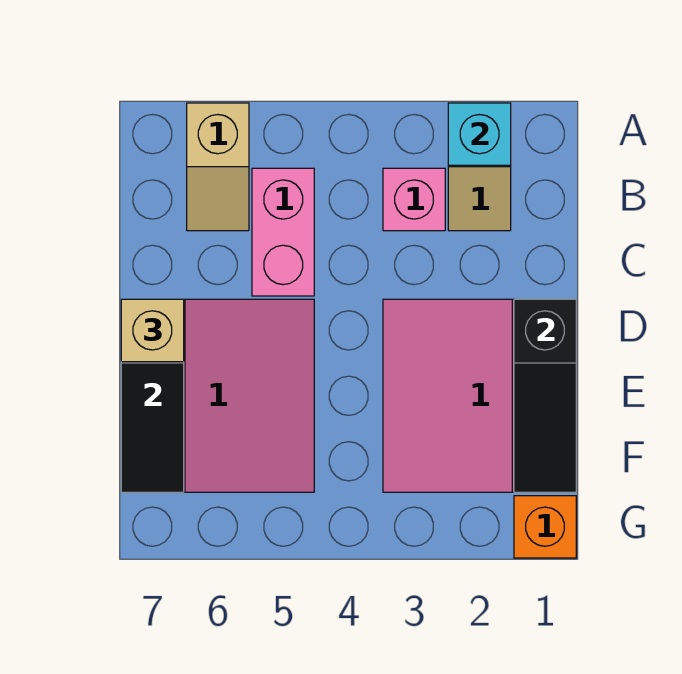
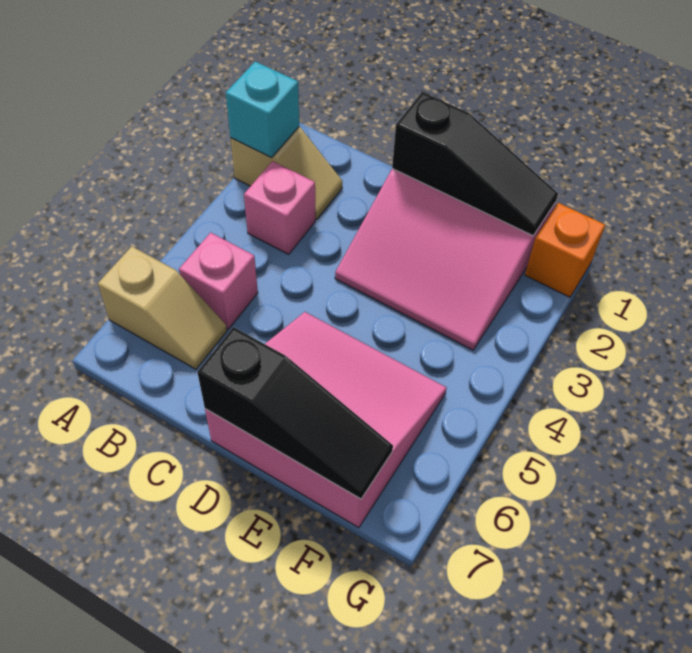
pink 1x2 brick [252,168,314,296] -> pink 1x1 brick [179,233,258,329]
tan 1x1 brick [121,299,184,362] -> none

